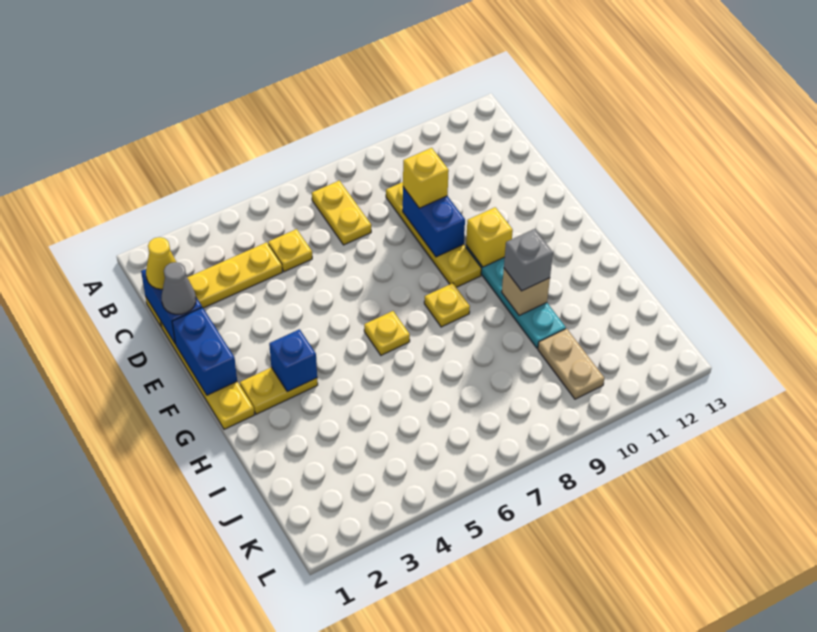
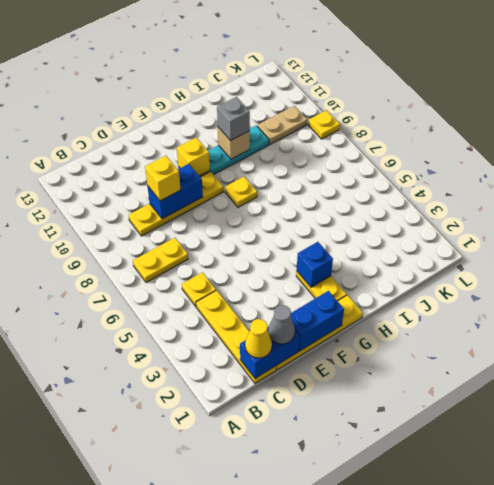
yellow 1x1 plate [364,311,410,355] -> yellow 1x1 plate moved to [308,110,340,139]

